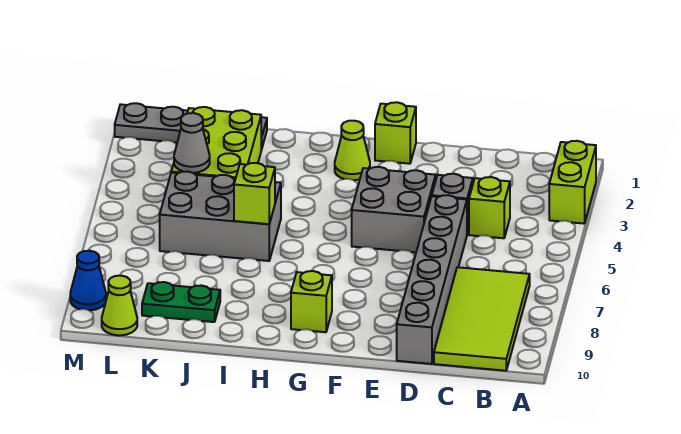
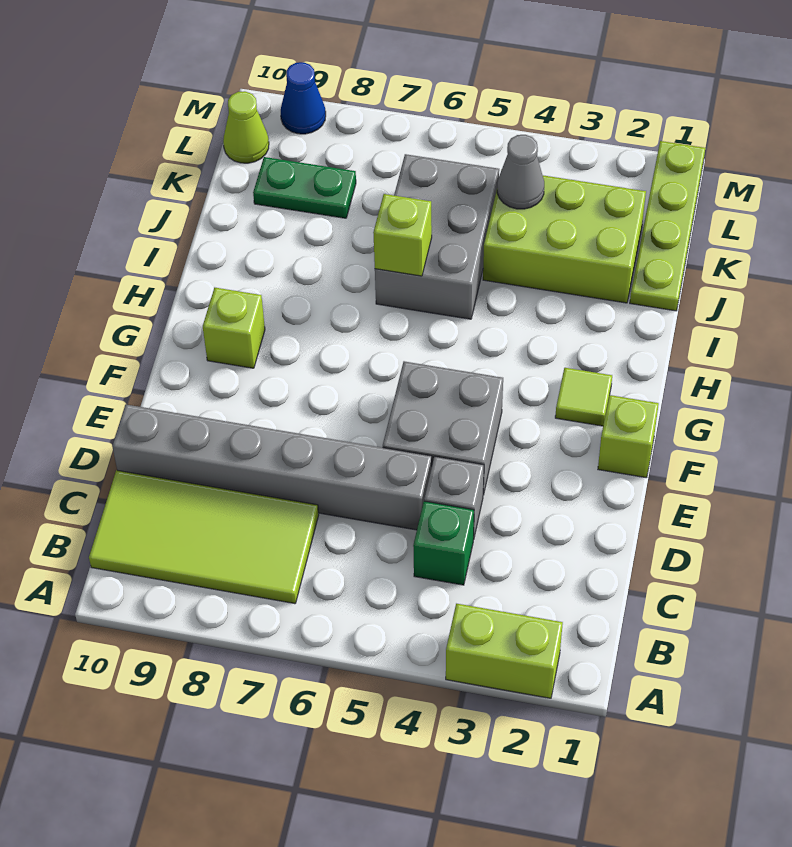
lime 1x1 brick [469,177,510,238] -> green 1x1 brick [413,501,474,585]
lime 1x1 cone [335,121,370,180] -> lime 1x1 tile [555,368,612,426]
grey 1x4 plate [115,103,267,150] -> lime 1x4 plate [630,141,705,311]
green 1x2 plate [142,282,220,322] -> green 1x2 plate turned to [253,157,356,218]

